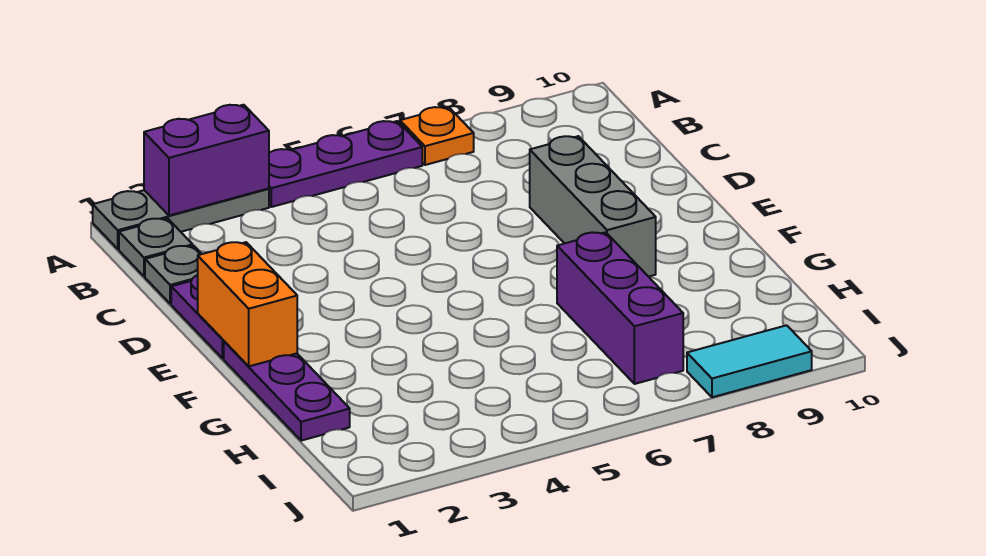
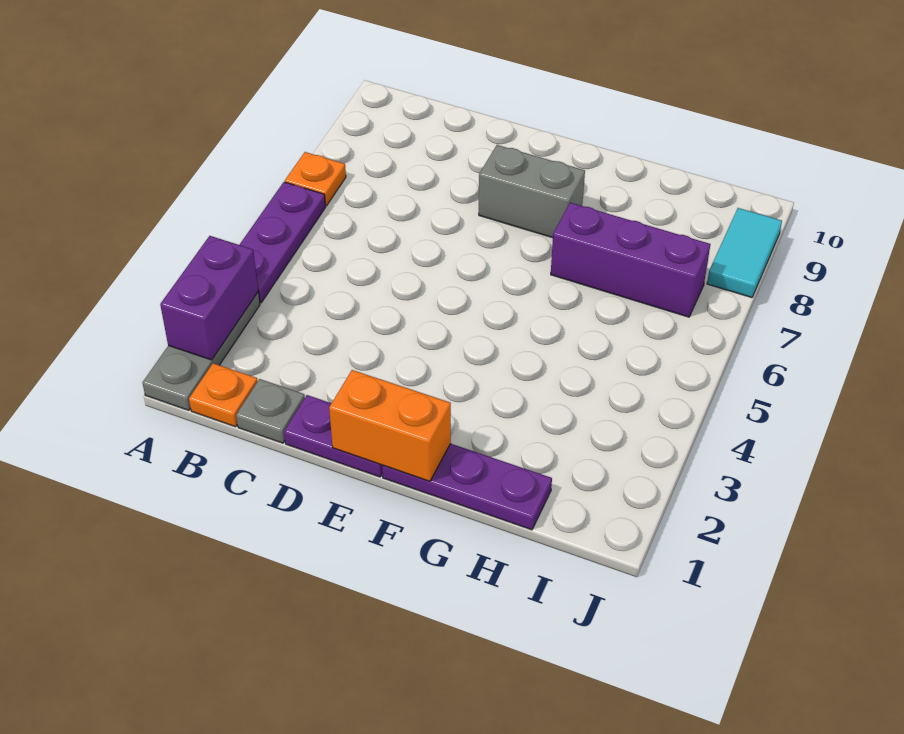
grey 1x1 plate [119,218,193,276] -> orange 1x1 plate [189,363,258,427]
grey 1x3 brick [530,136,656,277] -> grey 1x2 brick [479,145,585,238]

